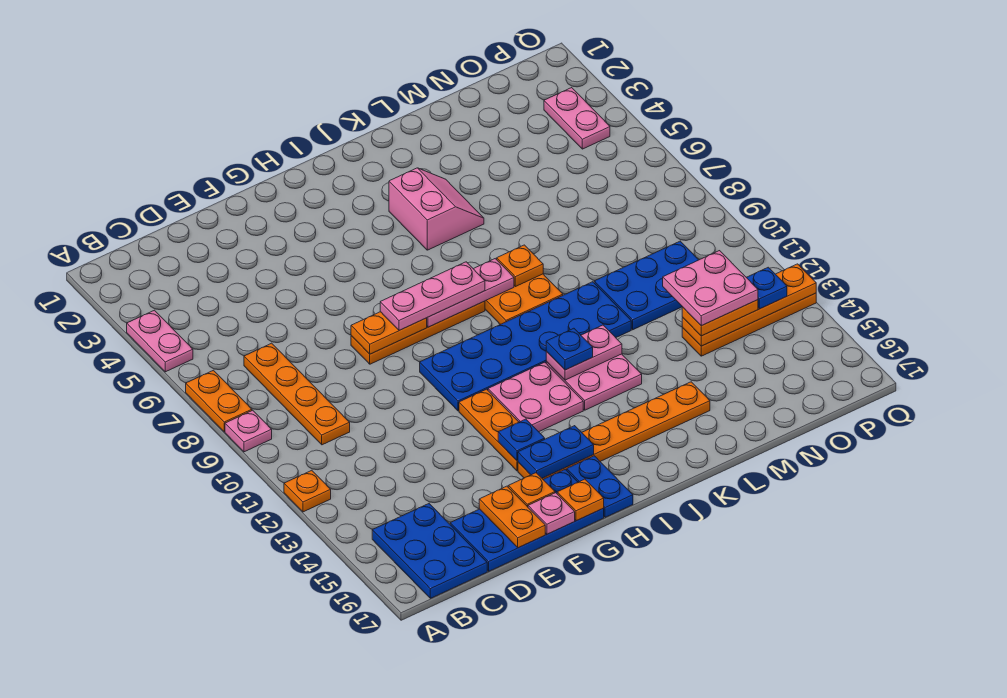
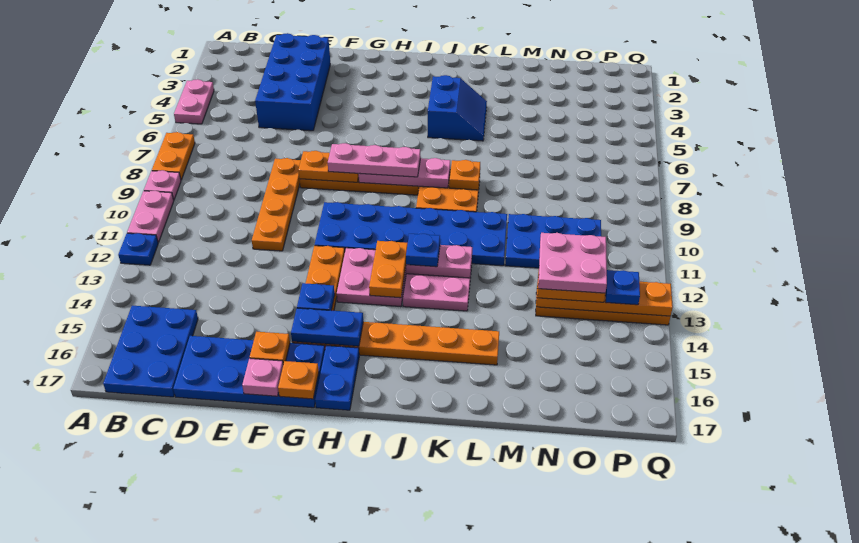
orange 1x1 plate [284,470,331,512] -> blue 1x1 plate [118,233,158,265]
orange 1x4 plate [244,343,350,445] -> orange 1x4 plate moved to [252,158,301,251]
none -> blue 2x4 brick [255,33,330,131]
orange 1x2 plate [479,486,545,548] -> orange 1x2 plate moved to [369,241,408,298]
pink 2x2 slope [389,168,484,250] -> blue 2x2 slope [428,75,487,141]
pink 1x2 plate [544,88,610,149] -> pink 1x2 plate moved to [127,191,174,242]

